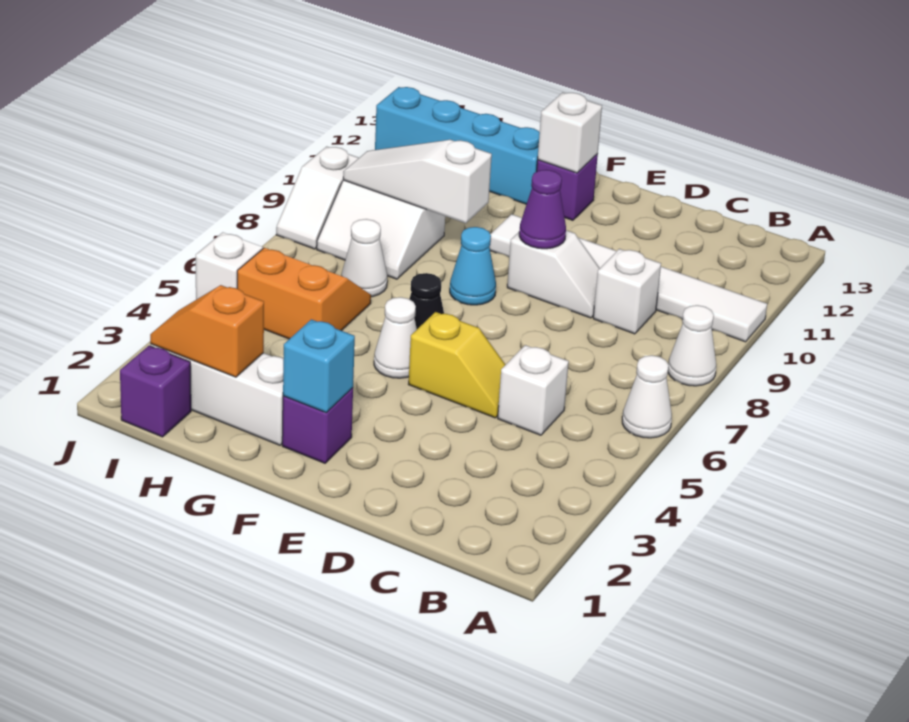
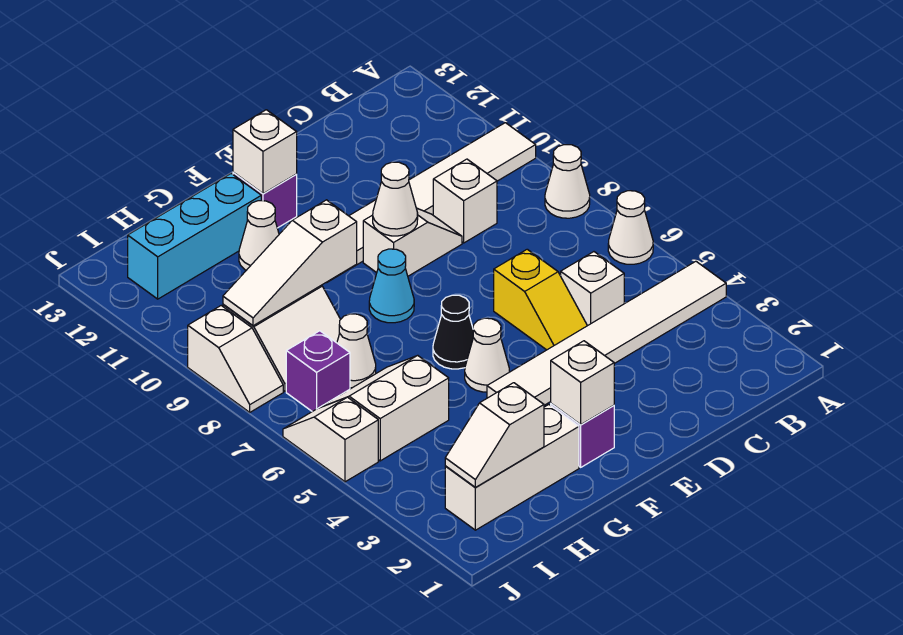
none -> white 1x6 tile [487,261,726,405]
yellow 1x2 slope [408,312,506,418] -> yellow 1x2 slope turned to [494,249,587,350]
purple 1x1 cone [519,170,566,249] -> white 1x1 cone [373,162,418,236]
cyan 1x1 brick [283,319,355,413] -> white 1x1 brick [551,341,614,425]
none -> white 1x1 cone [239,201,279,270]
cyan 1x4 brick [375,87,540,204] -> cyan 1x3 brick [128,174,261,299]
orange 1x2 slope [150,285,264,377] -> white 1x2 slope [445,383,544,487]
orange 2x2 slope [237,248,371,339] -> white 2x2 slope [319,355,449,461]
purple 1x1 brick [120,346,191,437] -> purple 1x1 brick moved to [286,331,350,412]

